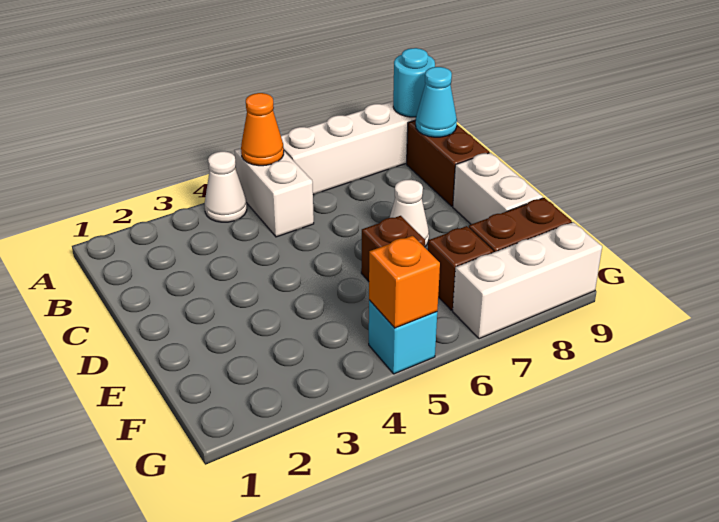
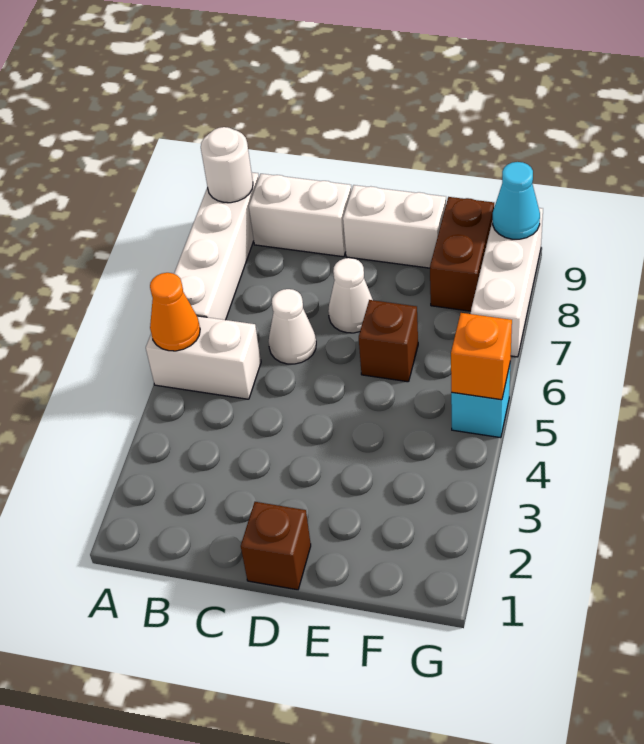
white 1x1 cone [205,151,247,222] -> white 1x1 cone moved to [268,289,316,364]
cyan 1x1 round brick [393,48,435,117] -> white 1x1 round brick [201,127,253,203]
brown 1x2 brick [407,120,489,206] -> white 1x2 brick [249,174,351,257]
cyan 1x1 cone [416,67,457,137] -> cyan 1x1 cone moved to [493,162,540,239]
brown 1x1 brick [428,226,493,310] -> brown 1x1 brick moved to [241,502,311,590]

